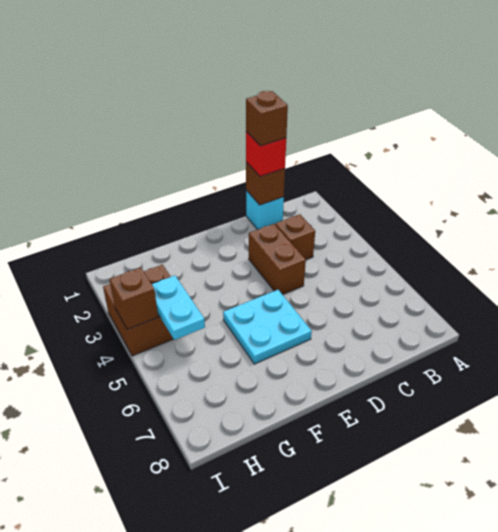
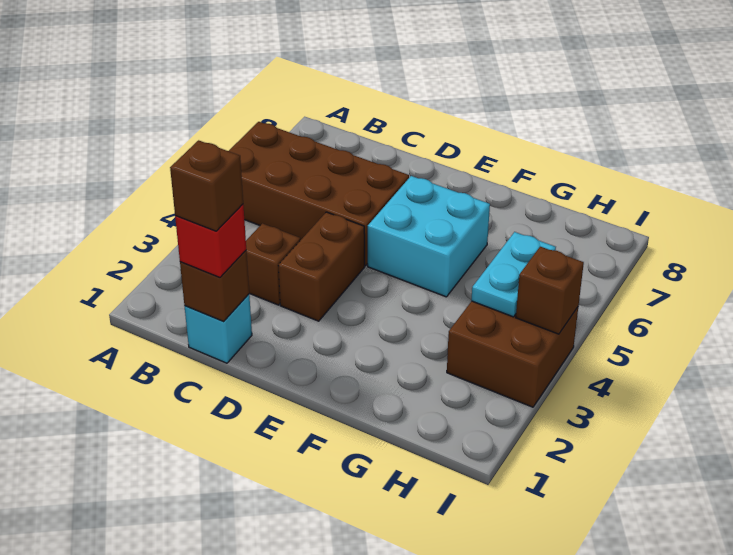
none -> brown 2x4 brick [229,122,409,266]
cyan 2x2 plate [223,290,312,364] -> cyan 2x2 brick [368,176,490,297]

